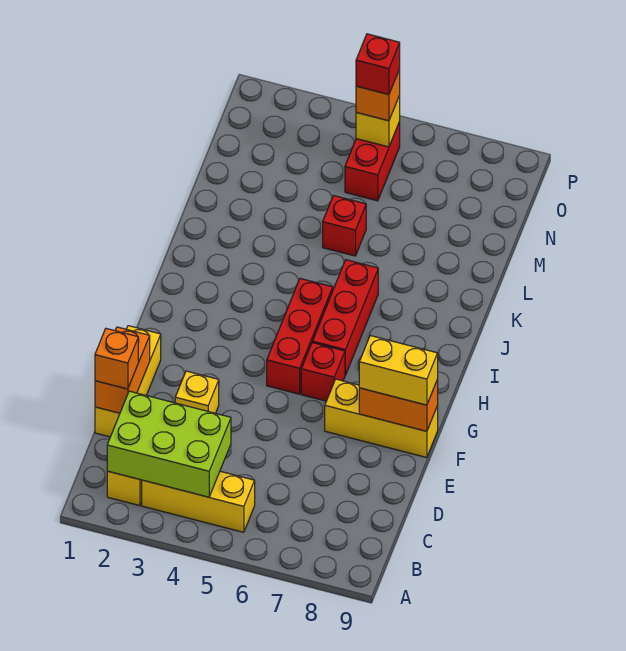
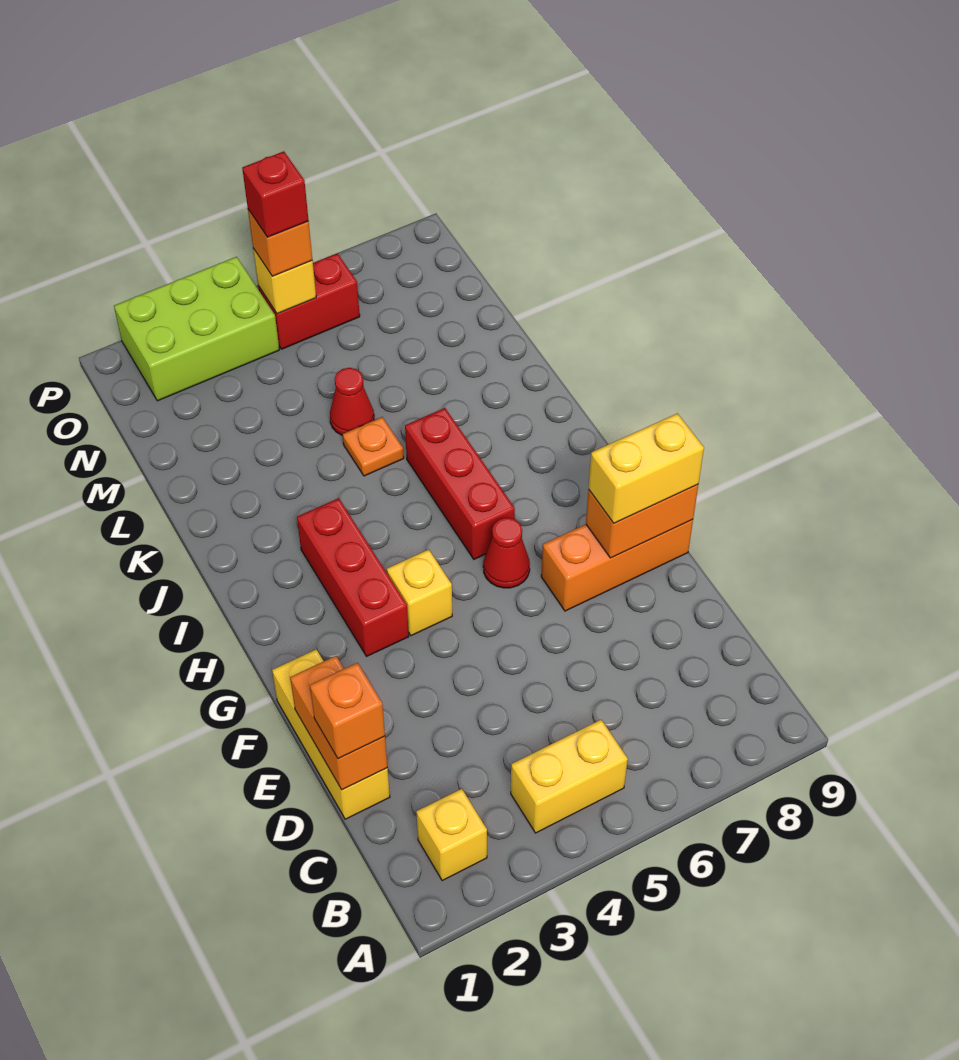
lime 2x3 brick [107,391,231,497] -> lime 2x3 brick moved to [114,257,279,401]
yellow 1x3 brick [142,471,255,532] -> yellow 1x2 brick [511,720,628,833]
yellow 1x1 brick [175,371,219,413] -> yellow 1x1 brick moved to [387,549,452,636]
yellow 1x3 brick [325,379,438,458] -> orange 1x3 brick [541,520,693,611]
red 1x3 brick [267,278,333,394] -> red 1x3 brick moved to [297,498,409,656]
red 1x1 brick [301,343,345,401] -> red 1x1 cone [483,518,530,588]
none -> orange 1x1 plate [343,417,404,476]
red 1x1 brick [323,196,366,256] -> red 1x1 cone [330,368,374,436]
red 1x2 brick [345,122,400,201] -> red 1x2 brick turned to [258,253,360,349]

